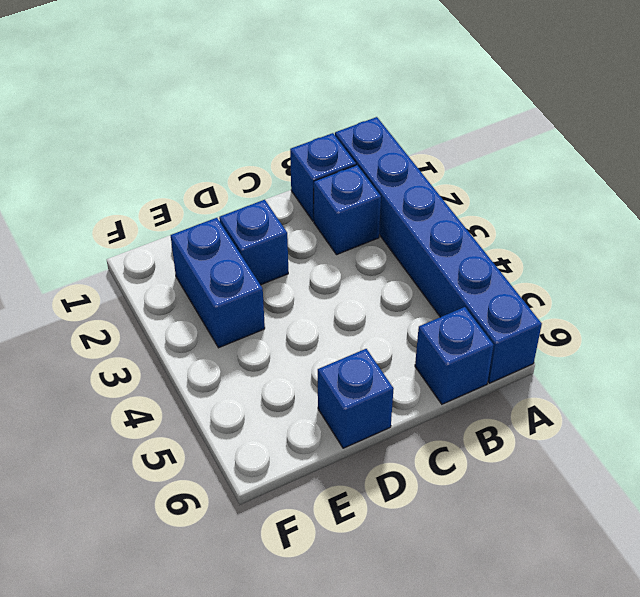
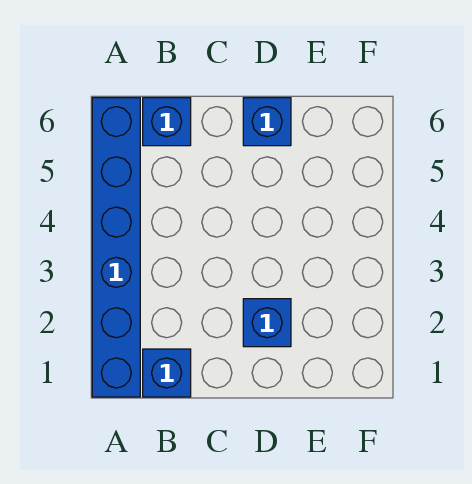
blue 1x1 brick [314,165,381,255] -> none
blue 1x2 brick [171,218,265,348] -> none

